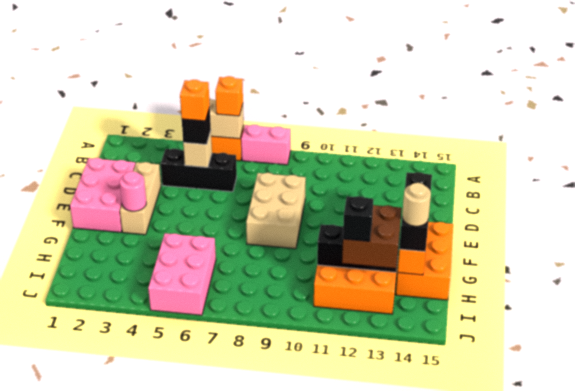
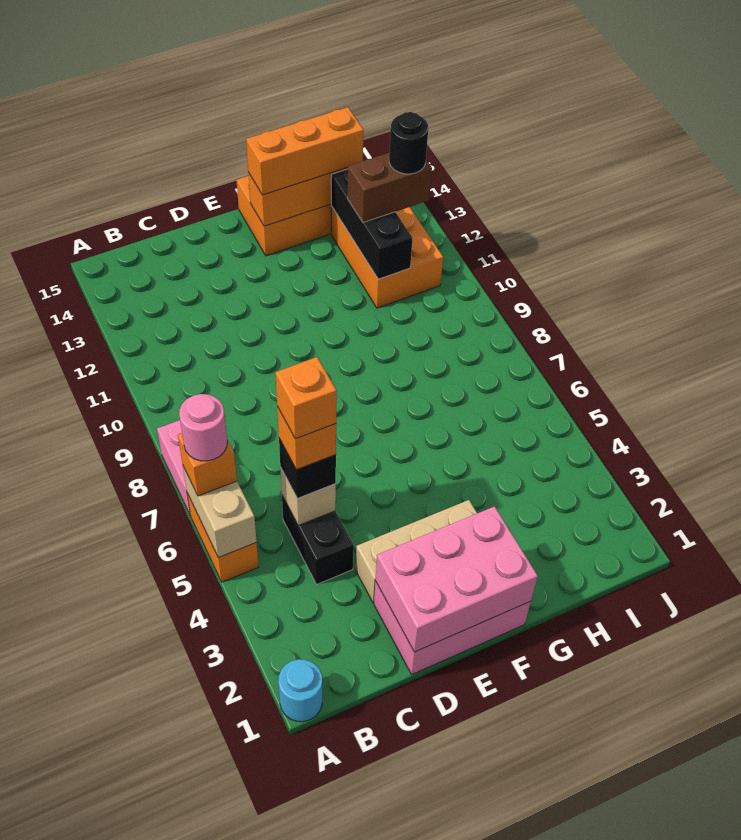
none -> cyan 1x1 round brick [278,659,322,722]
black 1x3 brick [161,149,237,192] -> black 1x2 brick [282,496,354,584]
none -> orange 1x1 brick [275,357,337,439]
tan 2x3 brick [246,173,306,249] -> none
pink 1x1 round brick [120,171,146,211] -> pink 1x1 round brick moved to [179,394,227,461]
black 1x3 brick [399,172,432,252] -> orange 1x3 brick [246,107,364,195]
pink 2x3 brick [148,233,216,315] -> pink 2x3 brick moved to [375,506,538,652]
brown 2x2 brick [342,205,402,268] -> brown 1x2 brick [347,153,432,222]
tan 1x1 round brick [402,183,431,226] -> none
black 1x1 brick [343,196,373,241] -> black 1x1 round brick [389,112,428,174]

